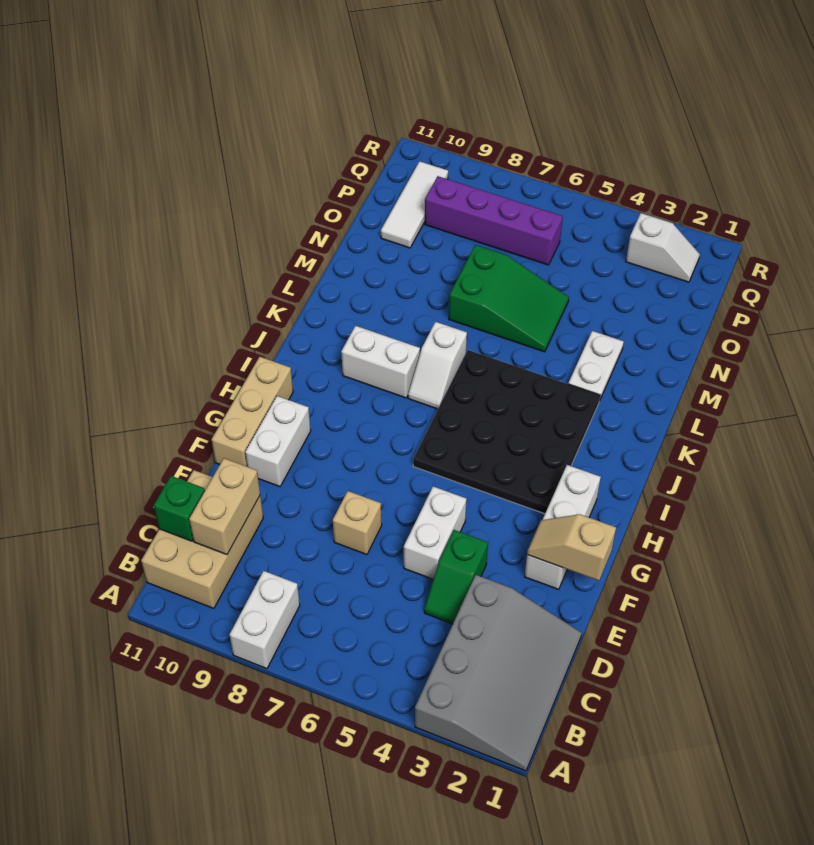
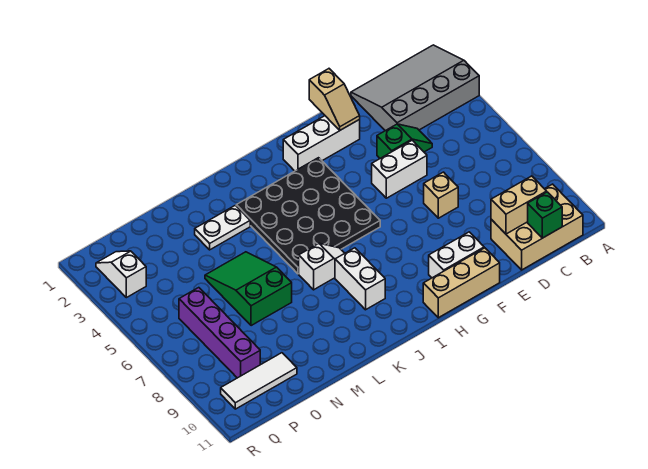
white 1x2 brick [229,571,300,669] -> none

